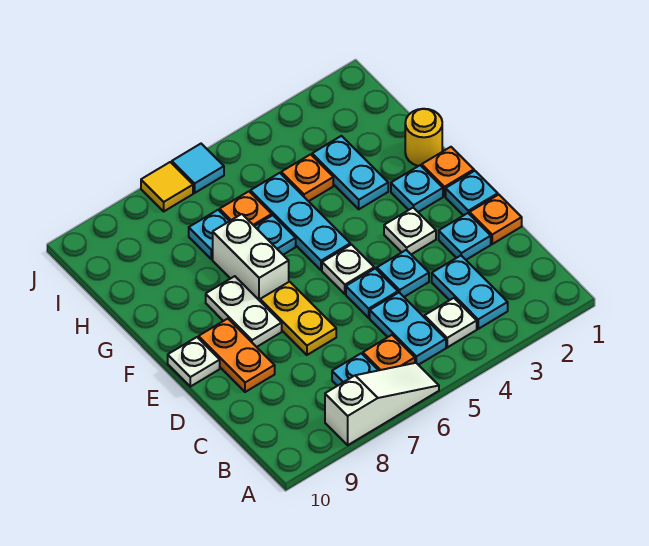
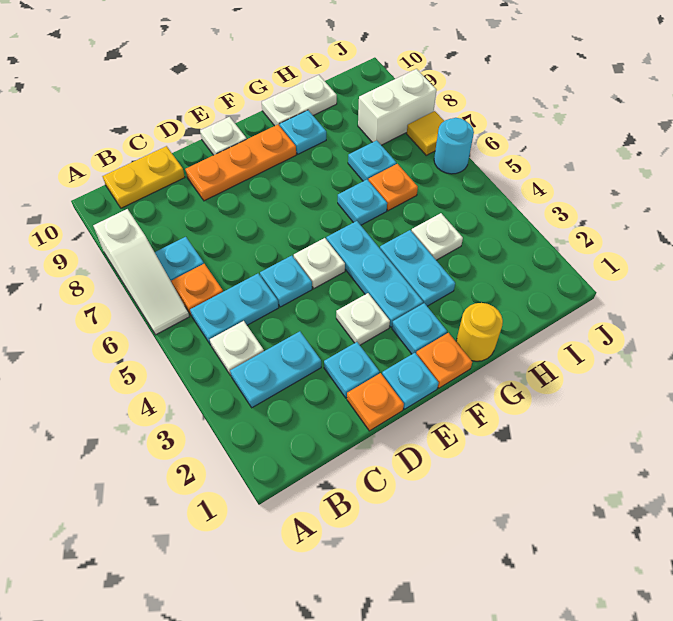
cyan 1x1 plate [377,250,429,297] -> cyan 1x1 plate moved to [280,110,326,154]
yellow 1x2 plate [260,282,336,355] -> yellow 1x2 plate moved to [102,146,185,208]
orange 1x2 plate [199,319,275,392] -> orange 1x3 plate [185,125,296,201]
white 1x2 plate [206,276,282,347] -> white 1x2 plate moved to [262,75,337,126]
cyan 1x3 plate [250,173,350,270] -> cyan 1x3 plate turned to [326,221,423,327]
white 1x2 brick [213,214,289,301] -> white 1x2 brick moved to [358,69,436,145]
cyan 1x2 plate [312,136,388,209] -> cyan 1x2 plate turned to [380,230,455,306]
orange 1x1 plate [281,154,333,201] -> white 1x1 plate [412,213,463,260]
cyan 1x1 tile [172,144,224,193] -> cyan 1x1 round brick [434,118,474,174]

